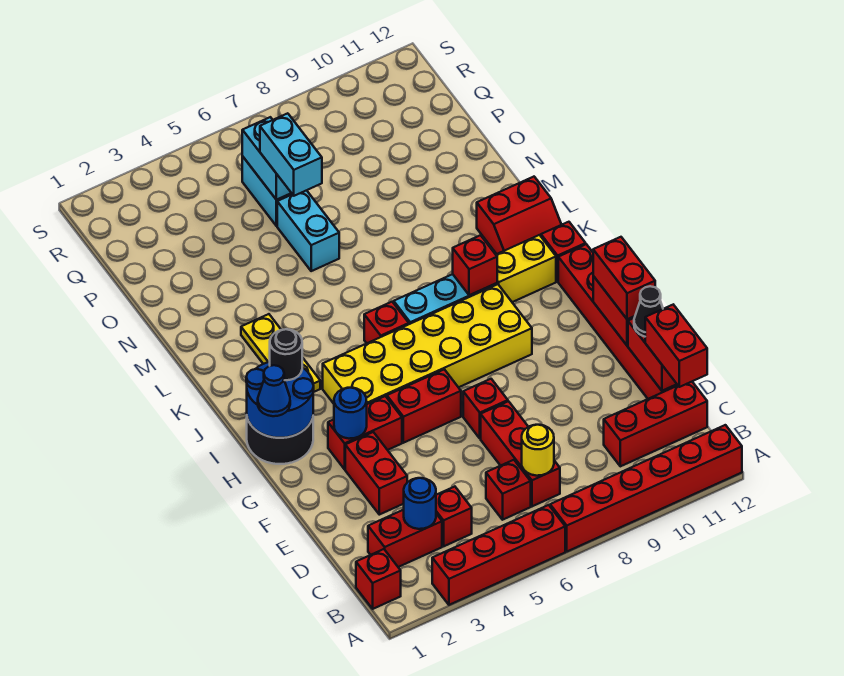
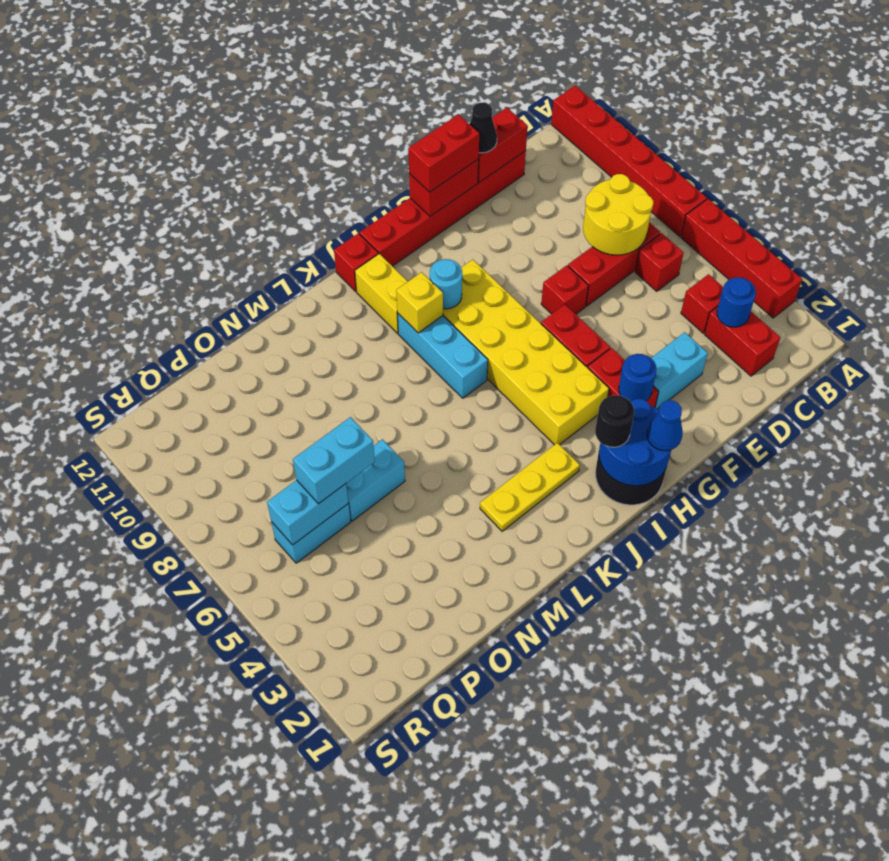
red 1x1 brick [356,549,401,609] -> none
yellow 1x1 round brick [522,425,554,476] -> yellow 2x2 round brick [583,174,653,255]
red 1x3 brick [604,382,707,466] -> none
red 1x2 brick [645,305,707,387] -> none
red 1x2 brick [345,432,407,515] -> cyan 1x2 brick [651,332,708,409]
none -> cyan 1x1 round brick [430,259,462,309]
red 1x1 brick [364,302,409,343] -> none
red 1x1 brick [453,235,497,295] -> yellow 1x1 brick [396,272,443,333]
red 2x2 slope [477,177,562,254] -> none

